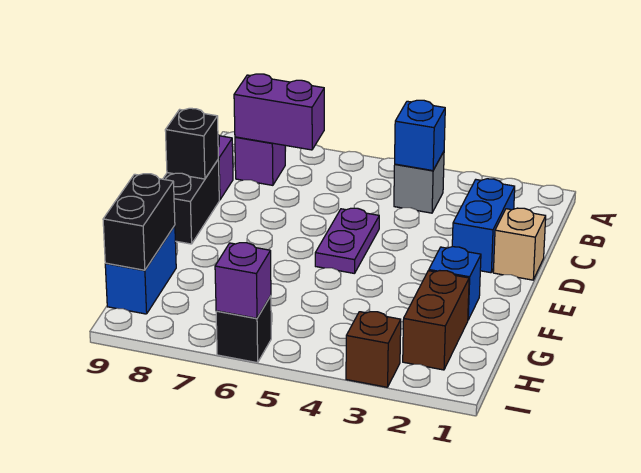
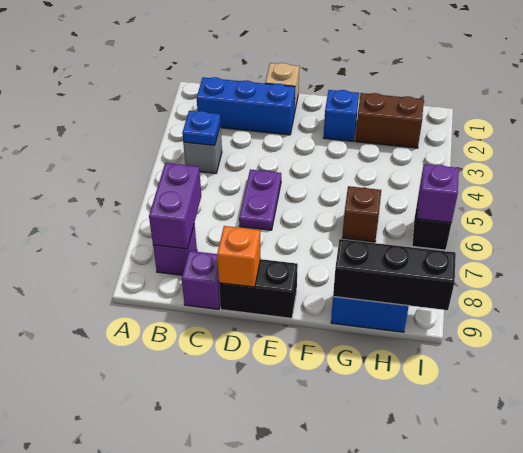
blue 1x1 brick [395,100,445,171] -> blue 1x1 plate [182,111,221,145]
blue 1x2 brick [452,179,515,273] -> blue 1x3 brick [197,77,295,135]
purple 1x2 plate [315,208,379,274] -> purple 1x2 plate turned to [239,170,281,230]
black 1x1 brick [165,108,218,179] -> orange 1x1 brick [217,226,261,287]
black 1x2 brick [103,174,175,270] -> black 1x3 brick [333,239,456,310]
brown 1x1 brick [346,312,401,387] -> brown 1x1 brick moved to [342,186,381,242]

